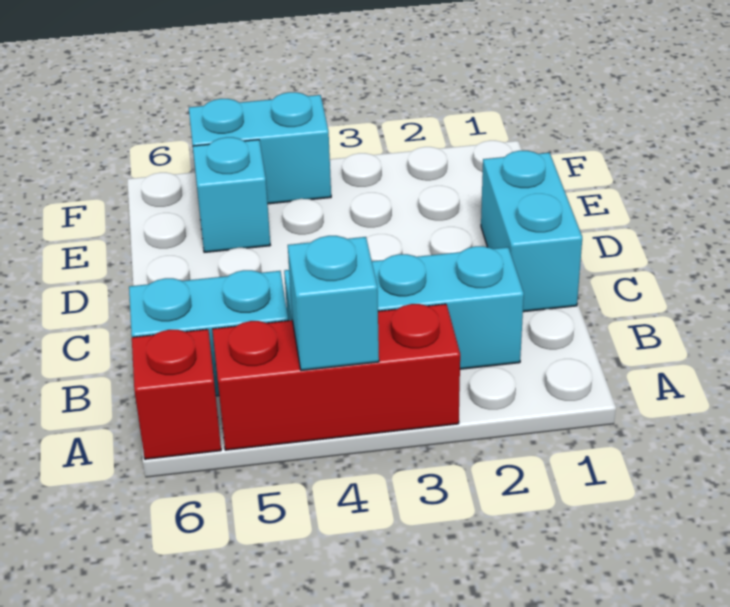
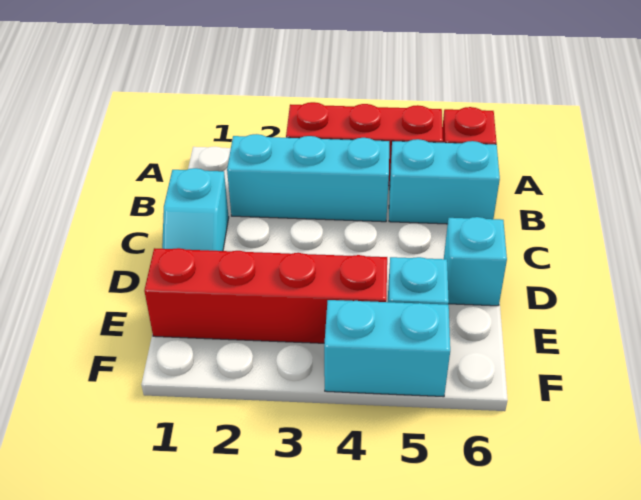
cyan 1x1 brick [288,236,379,371] -> cyan 1x1 brick moved to [444,217,507,306]
cyan 1x2 brick [481,151,582,312] -> cyan 1x2 slope [162,168,229,251]
none -> red 1x4 brick [144,248,387,343]

